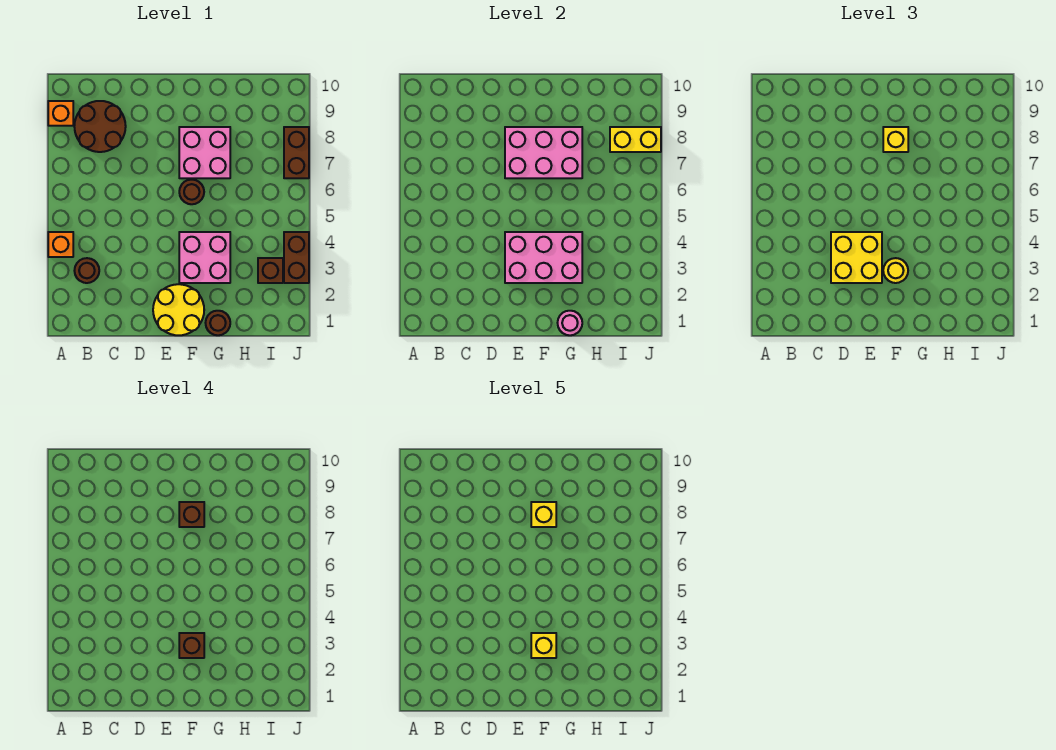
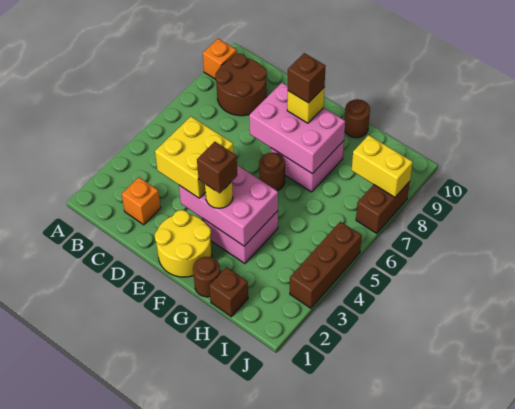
orange 1x1 brick [48,232,73,257] -> orange 1x1 brick moved to [122,177,161,225]
brown 1x1 round brick [74,258,99,283] -> brown 1x1 round brick moved to [344,99,370,138]
yellow 1x1 brick [531,633,556,658] -> none
yellow 1x1 brick [531,502,556,527] -> none
pink 1x1 round brick [558,311,582,335] -> none
brown 1x1 brick [258,258,283,283] -> brown 1x1 brick moved to [209,267,248,317]
brown 1x2 brick [284,232,309,283] -> brown 1x3 brick [290,222,362,308]

